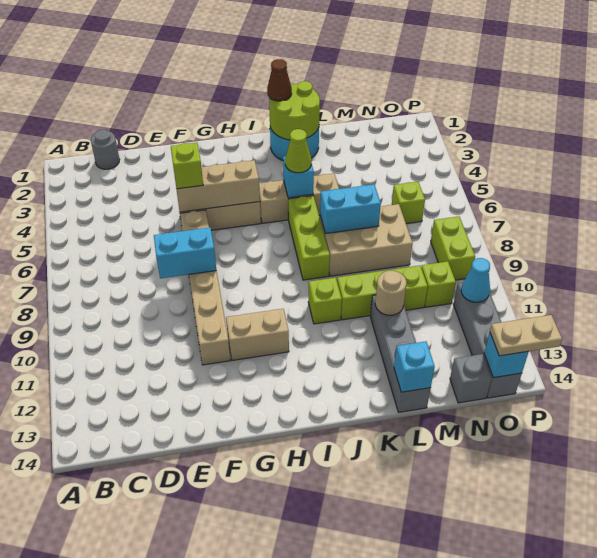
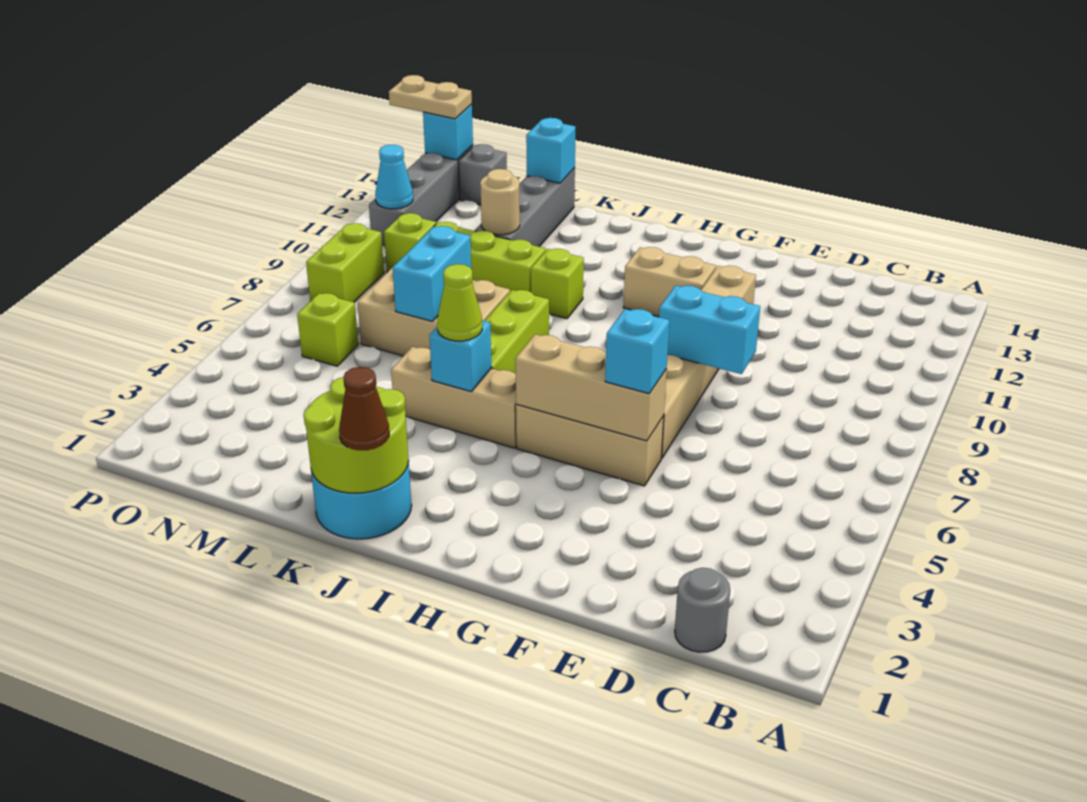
lime 1x1 brick [171,143,203,189] -> cyan 1x1 brick [605,309,669,394]
cyan 1x2 brick [320,184,381,234] -> cyan 1x2 brick turned to [393,226,471,321]

